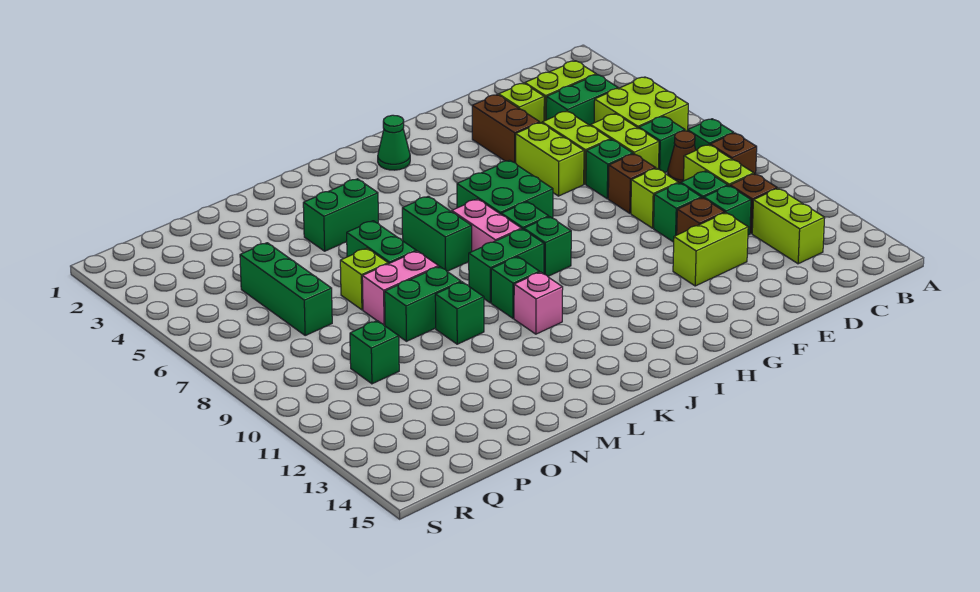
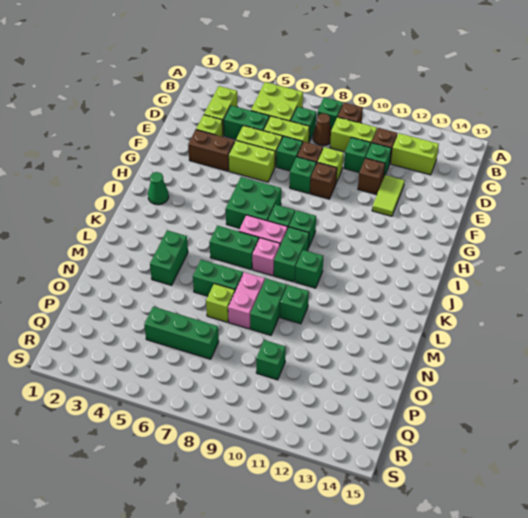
green 1x2 brick [546,74,618,125] -> green 1x2 brick turned to [224,106,269,139]
green 1x1 brick [654,183,701,242] -> green 1x1 brick moved to [290,157,317,194]
lime 1x2 brick [673,213,748,286] -> lime 1x2 tile [372,175,405,216]
none -> brown 1x1 brick [310,162,337,199]
pink 1x1 brick [514,272,563,334] -> pink 1x1 brick moved to [252,238,280,276]

